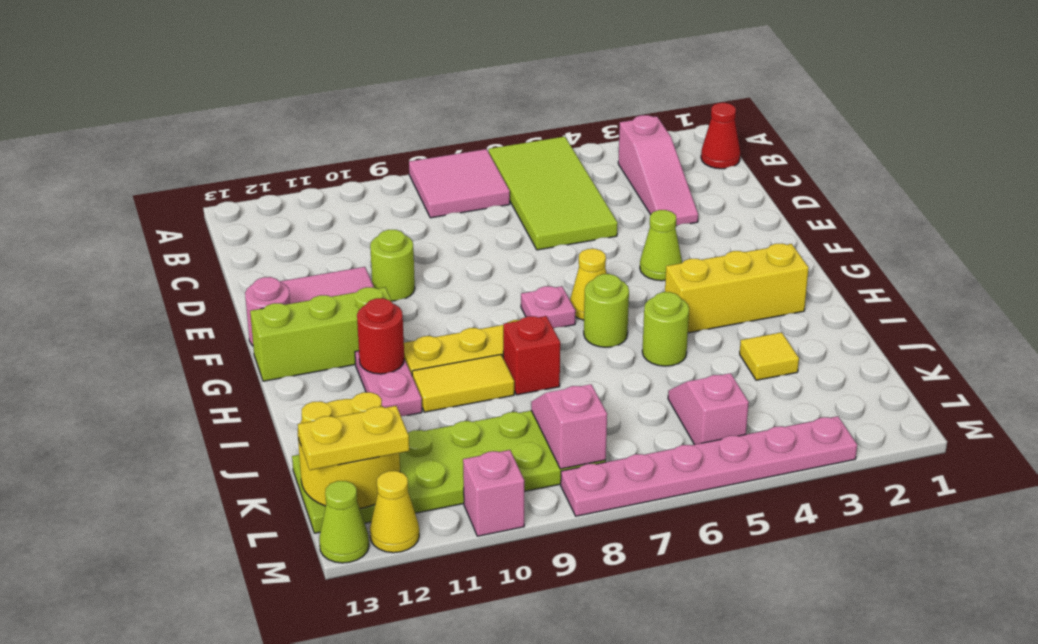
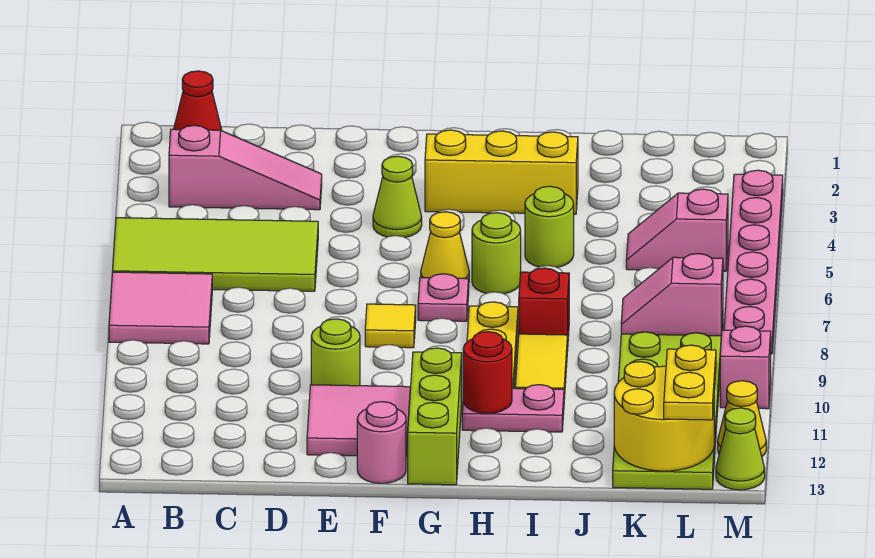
yellow 1x3 brick [665,243,809,333] -> yellow 1x3 brick turned to [425,130,578,214]
yellow 1x1 tile [740,332,799,380] -> yellow 1x1 tile moved to [365,304,416,348]

